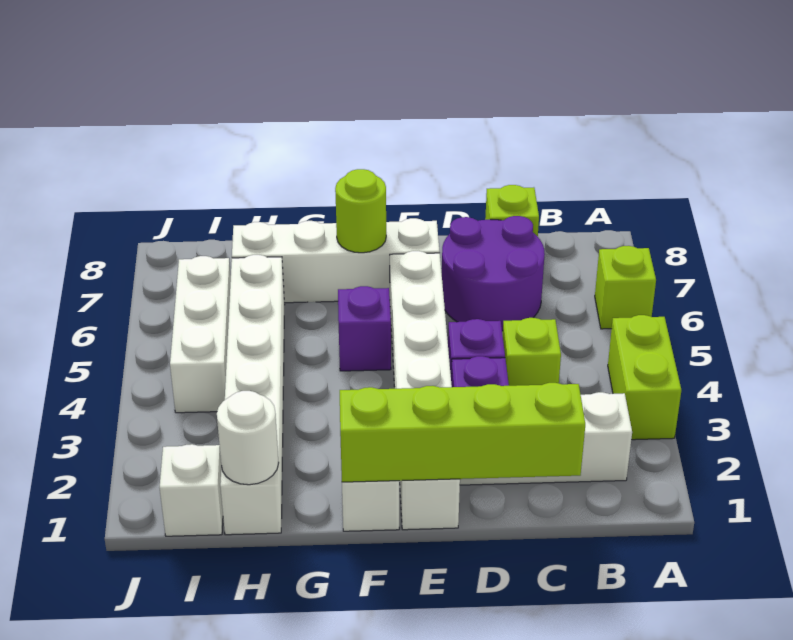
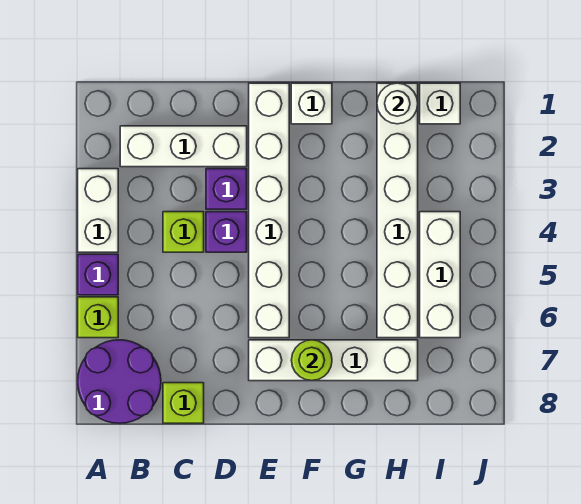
lime 1x2 brick [608,315,681,440] -> white 1x2 brick [78,169,118,252]
lime 1x4 brick [340,383,585,482] -> none
purple 2x2 round brick [442,216,545,331] -> purple 2x2 round brick moved to [78,340,161,423]
purple 1x1 brick [338,286,391,371] -> purple 1x1 brick moved to [78,254,118,295]

